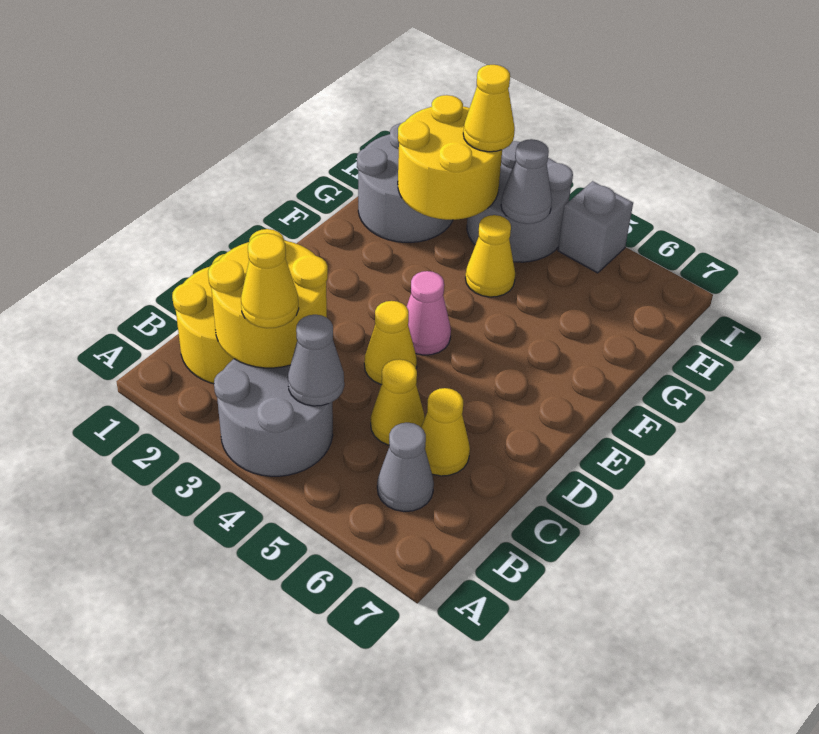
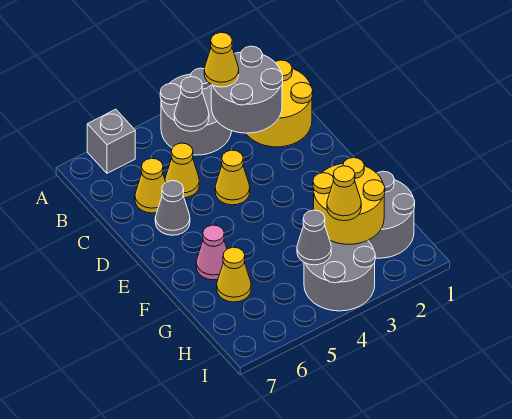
yellow 2x2 round brick [208,229,328,368] -> grey 2x2 round brick [211,46,283,133]
grey 1x1 cone [377,423,434,512] -> grey 1x1 cone moved to [155,181,190,235]
pink 1x1 cone [407,271,451,355] -> pink 1x1 cone moved to [196,225,227,280]
yellow 1x1 cone [465,215,515,297] -> yellow 1x1 cone moved to [217,247,251,302]
grey 1x1 brick [558,181,633,273] -> grey 1x1 brick moved to [87,109,135,173]

